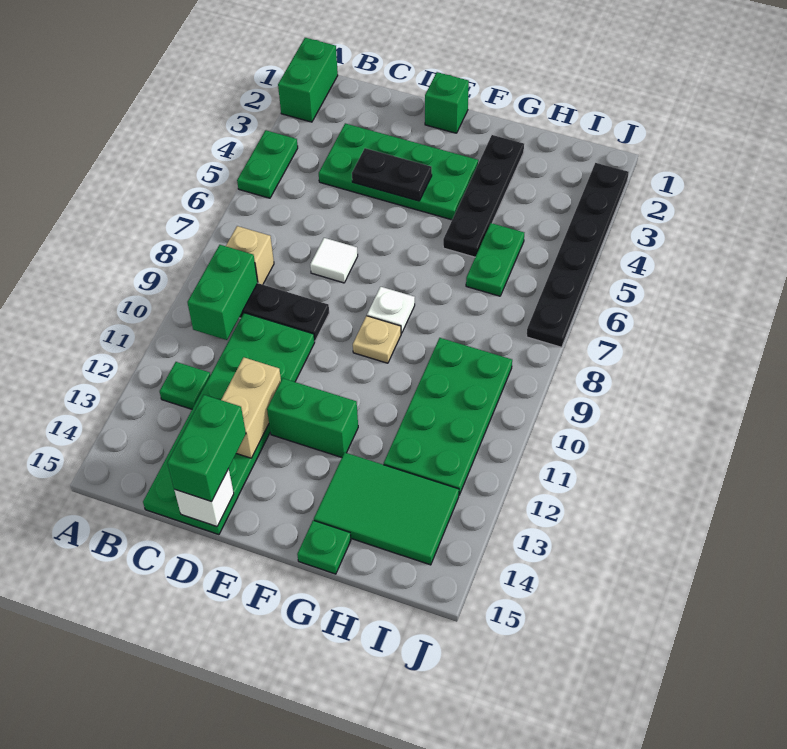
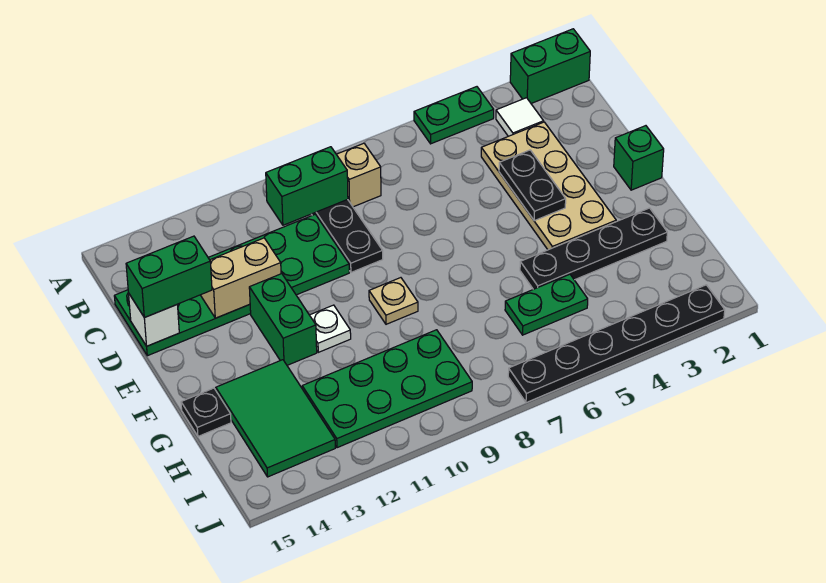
green 1x1 plate [160,362,210,409] -> none
green 2x4 plate [319,123,478,220] -> tan 2x4 plate [481,122,616,250]
white 1x1 tile [310,238,358,283] -> white 1x1 tile moved to [496,98,544,136]
white 1x1 plate [367,287,415,333] -> white 1x1 plate moved to [310,305,351,352]
green 1x1 plate [297,520,351,574] -> black 1x1 plate [181,388,231,436]

